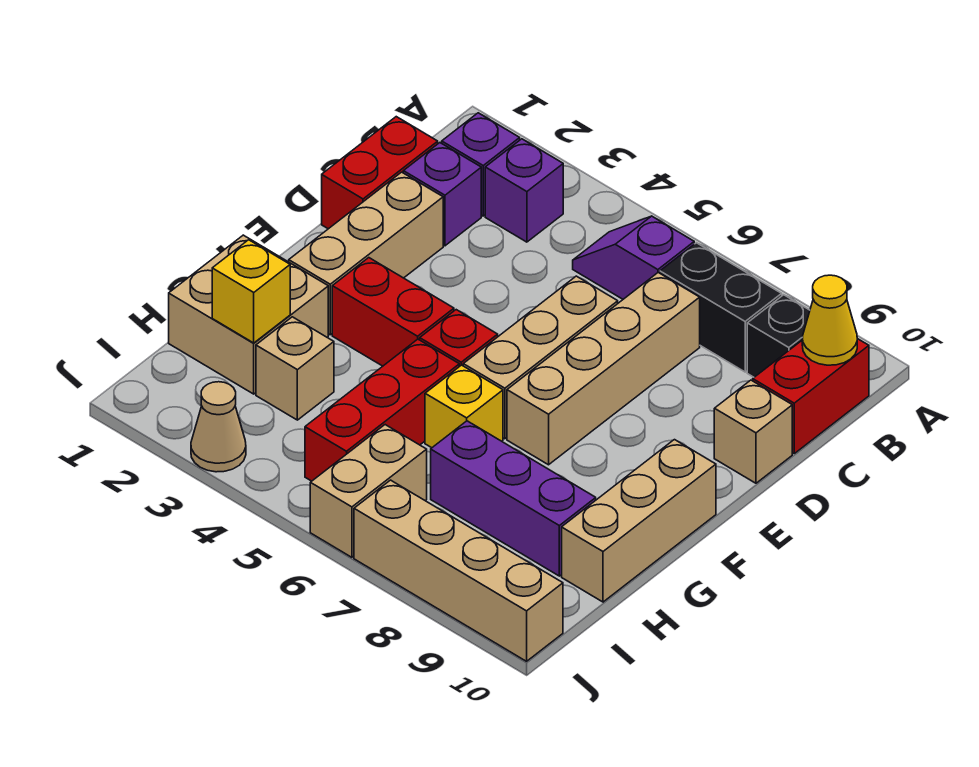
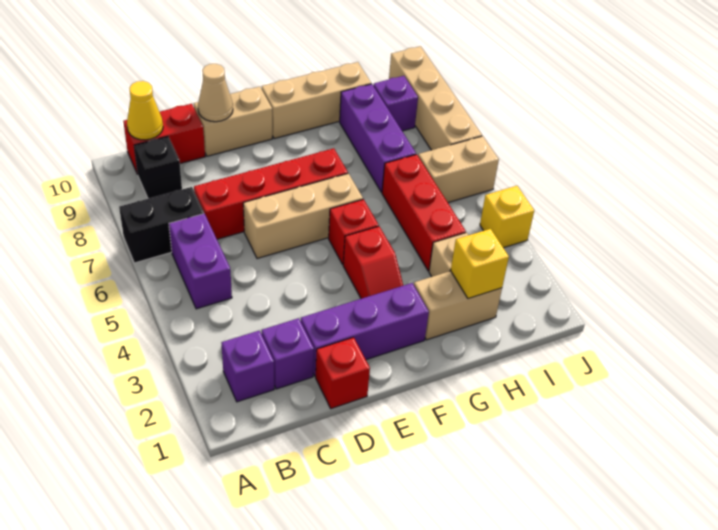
purple 1x1 brick [485,139,563,242] -> purple 1x1 brick moved to [373,76,418,131]
purple 1x2 slope [573,216,694,299] -> purple 1x2 brick [169,214,232,309]
black 1x2 brick [660,243,782,372] -> black 1x2 brick turned to [119,187,204,263]
red 1x2 brick [322,117,438,229] -> red 1x1 brick [316,337,370,409]
tan 1x4 brick [507,273,700,465] -> red 1x4 brick [194,148,348,239]
tan 1x3 brick [289,172,443,335] -> purple 1x3 brick [301,283,429,376]
tan 1x1 brick [714,380,792,483] -> tan 1x2 brick [194,87,272,156]
red 1x2 brick [332,258,454,366] -> red 1x2 slope [343,226,403,299]
tan 2x2 brick [169,235,328,394] -> tan 1x2 brick [414,271,502,340]
red 1x3 brick [305,339,459,481] -> red 1x3 brick turned to [382,154,466,271]
yellow 1x1 brick [425,365,503,448] -> yellow 1x1 brick moved to [480,186,534,248]
tan 1x1 cone [191,382,246,472] -> tan 1x1 cone moved to [198,64,233,122]

